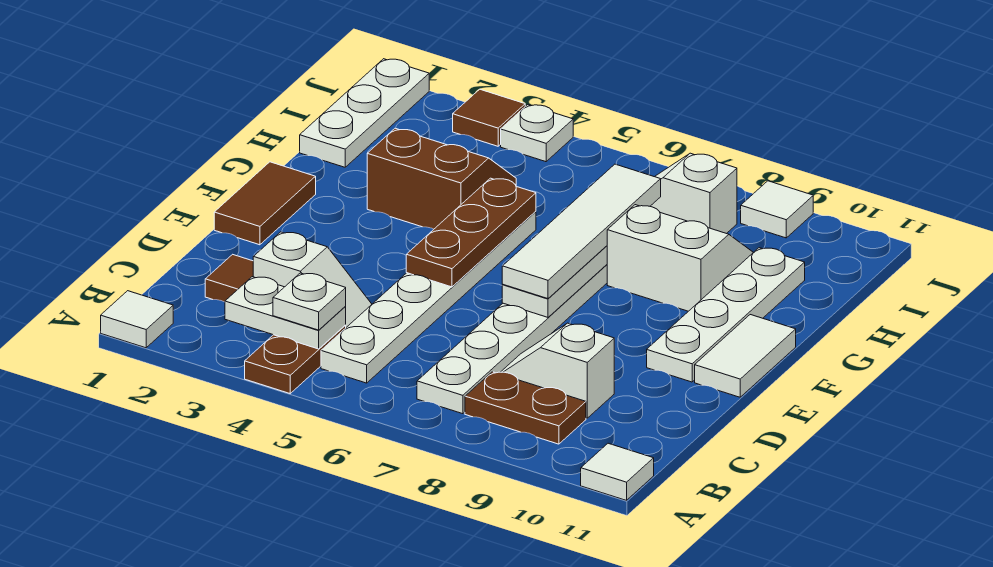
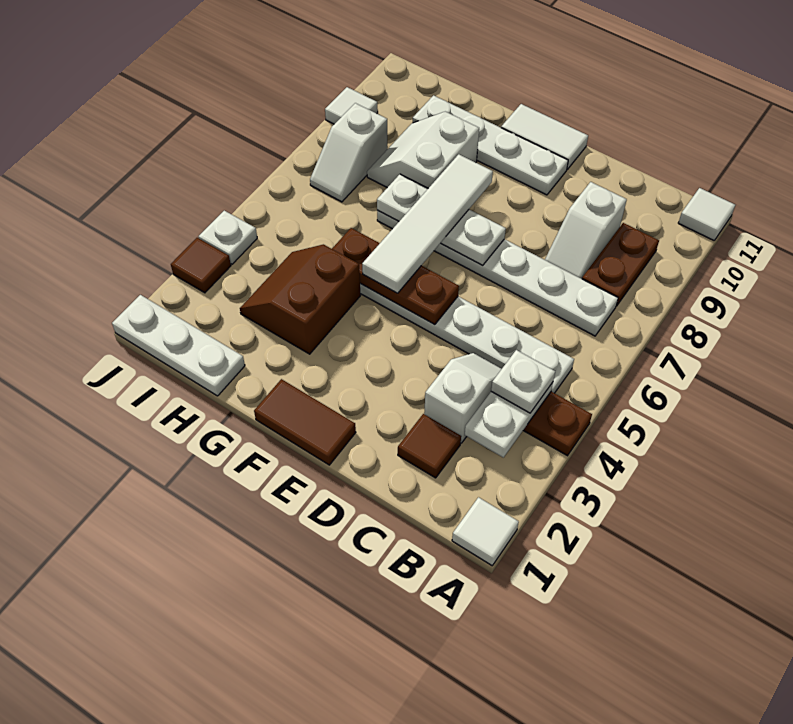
white 1x4 tile [502,164,661,299] -> white 1x4 tile turned to [362,154,493,293]

